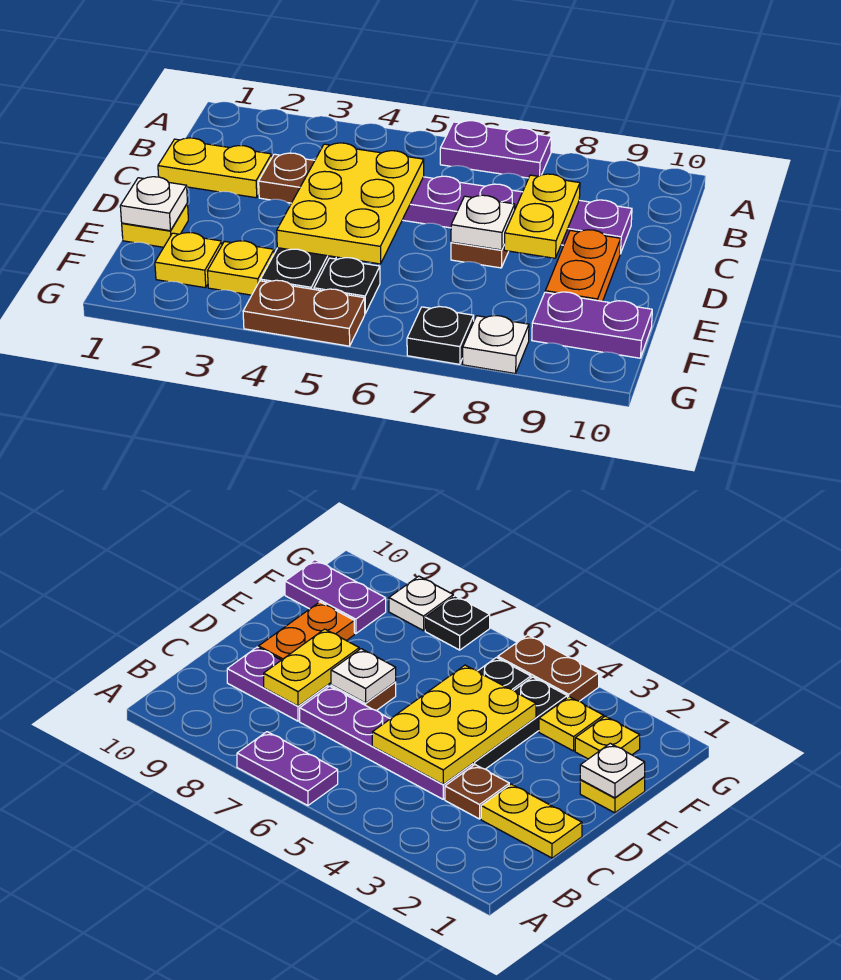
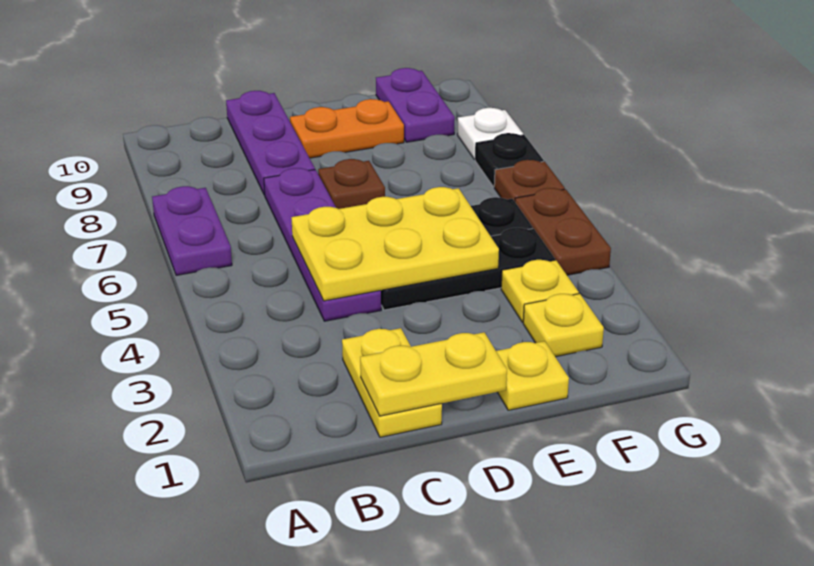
brown 1x1 plate [259,153,315,203] -> brown 1x1 plate moved to [494,160,565,201]
purple 1x2 plate [561,200,632,254] -> purple 1x3 plate [226,91,315,195]
yellow 1x2 plate [504,174,580,258] -> yellow 1x2 plate moved to [360,332,507,416]
white 1x1 plate [451,195,515,250] -> none
white 1x1 plate [120,177,188,231] -> none

